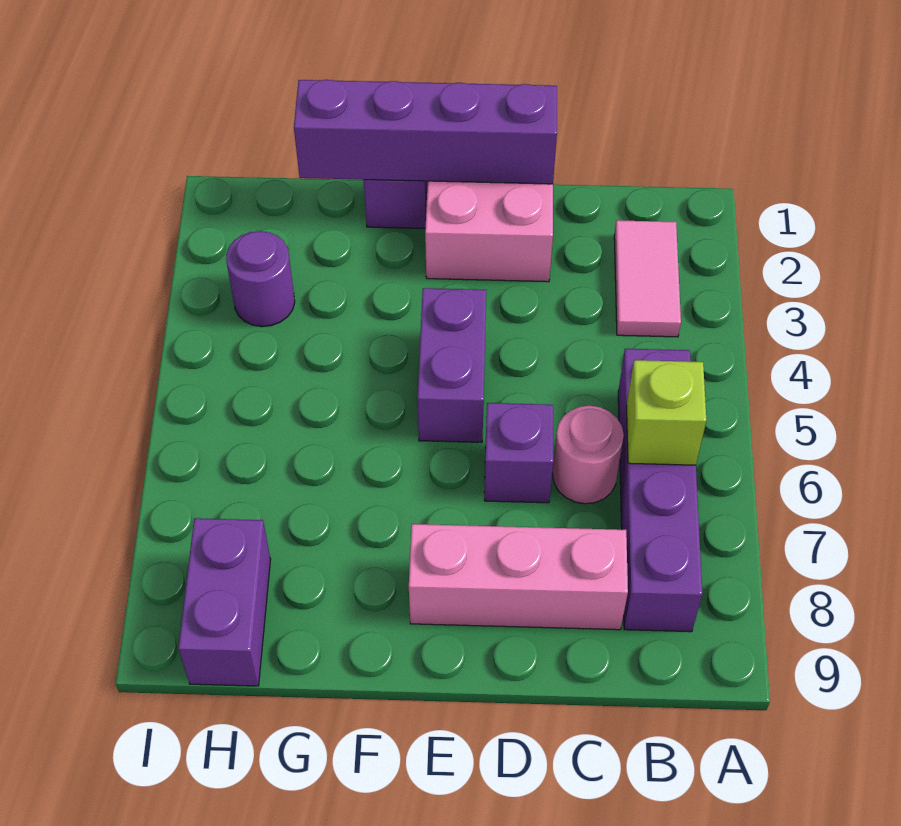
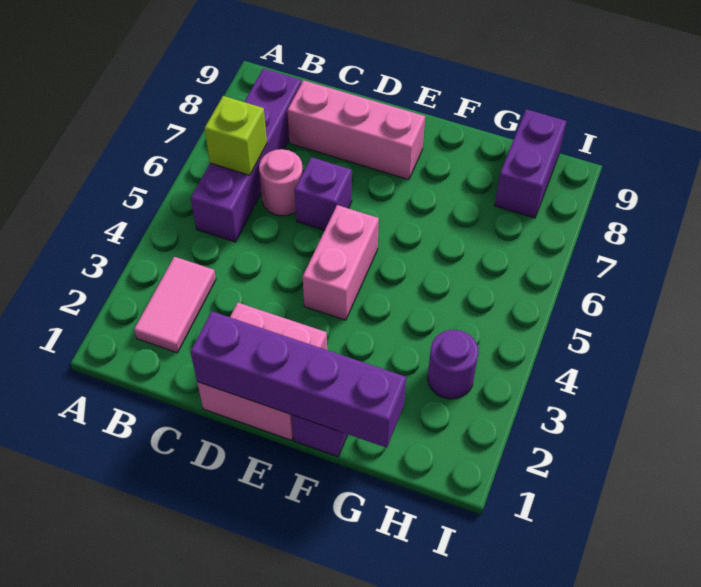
purple 1x2 brick [417,288,486,442] -> pink 1x2 brick [303,205,379,320]

